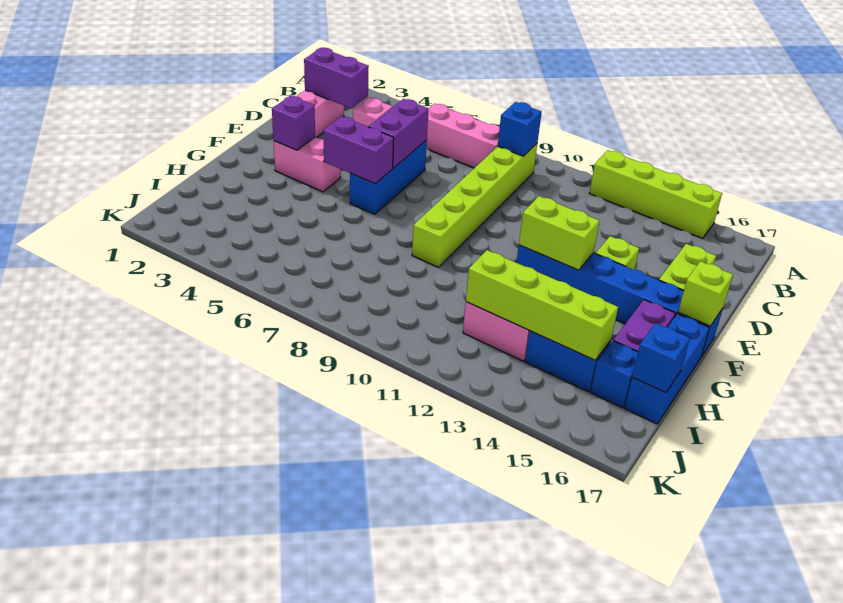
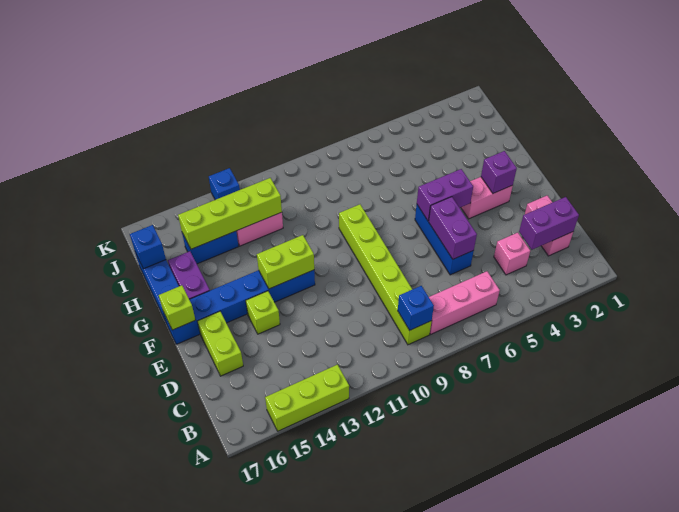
lime 1x4 brick [589,150,722,238] -> lime 1x3 brick [265,365,349,431]
blue 1x1 brick [591,341,638,408] -> blue 1x1 brick moved to [209,168,240,200]

